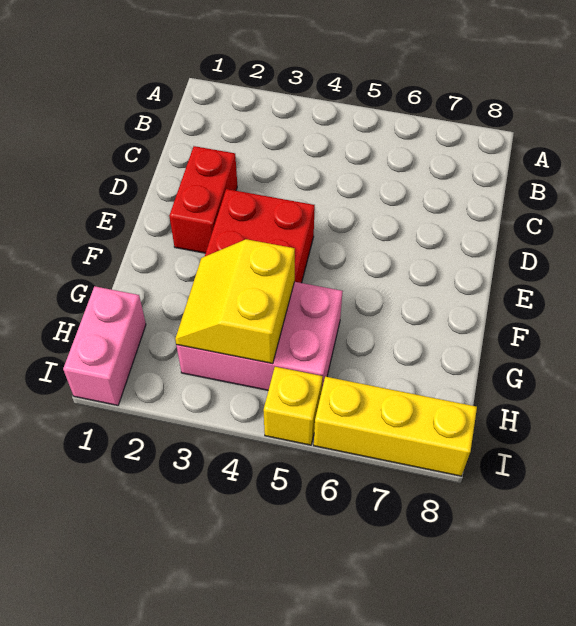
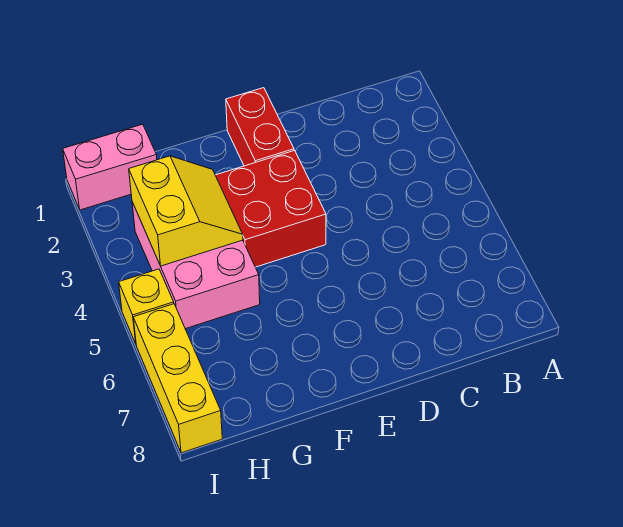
red 1x2 brick [169,146,237,253] -> red 1x2 brick turned to [226,88,294,166]
yellow 2x2 slope [175,239,295,364] -> yellow 2x2 slope turned to [129,156,243,266]

